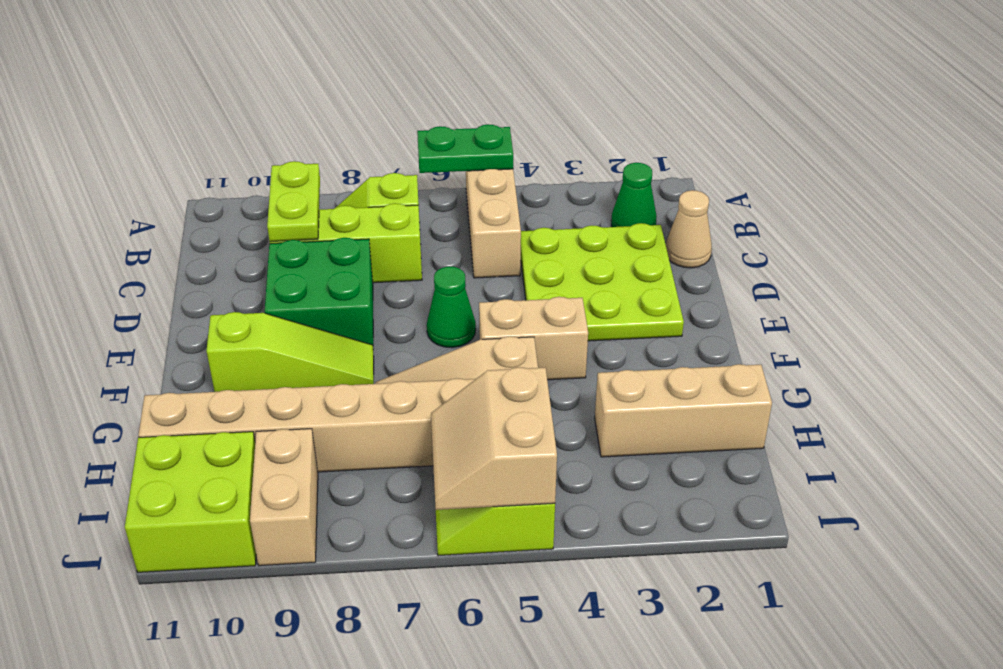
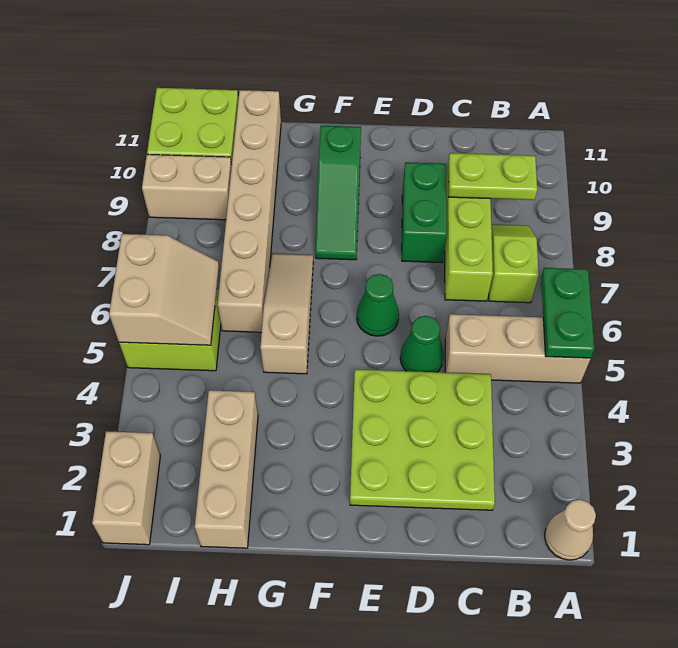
green 1x1 cone [611,163,657,227] -> green 1x1 cone moved to [400,316,444,372]
tan 1x1 cone [666,190,712,268] -> tan 1x1 cone moved to [545,500,596,560]
green 2x2 brick [265,238,373,345] -> green 1x2 brick [402,162,447,263]
tan 1x2 brick [479,297,588,380] -> tan 1x2 brick moved to [92,431,160,545]
lime 1x3 slope [206,312,374,392] -> green 1x3 slope [315,126,361,260]
tan 2x2 slope [431,367,557,510] -> tan 2x2 slope turned to [109,234,219,345]

